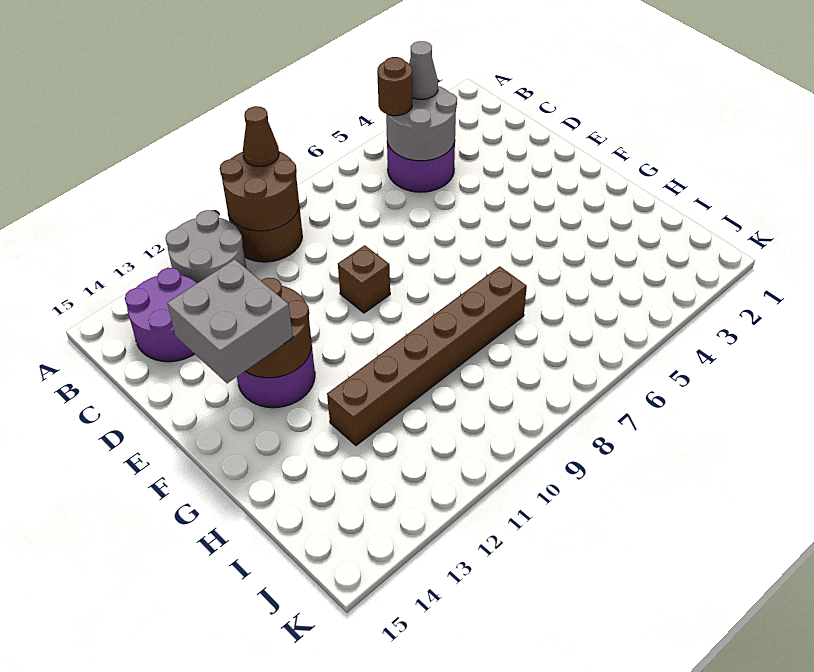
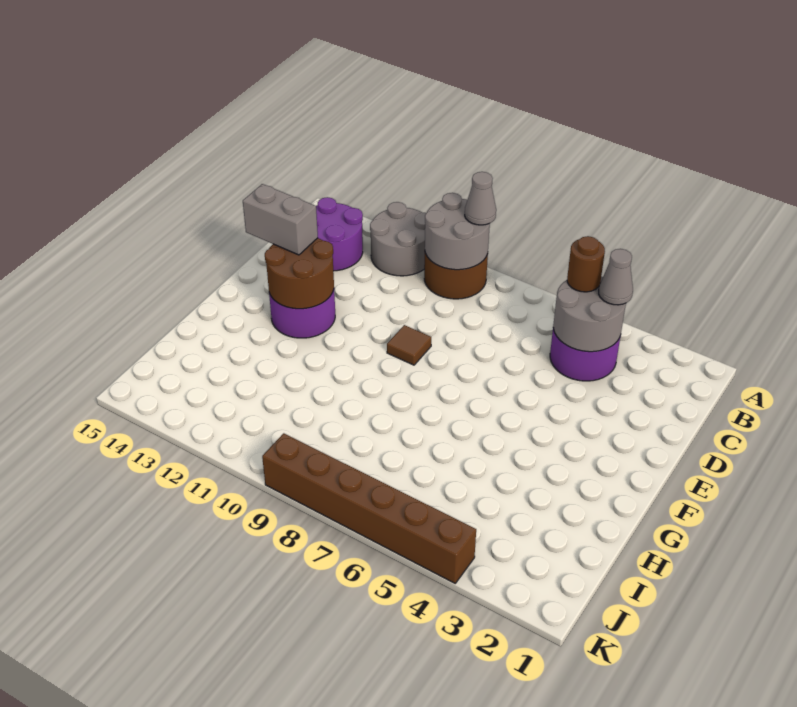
brown 2x2 round brick [220,151,299,231] -> grey 2x2 round brick [425,193,490,270]
brown 1x1 cone [243,106,279,166] -> grey 1x1 cone [465,172,496,225]
brown 1x1 brick [338,245,390,313] -> brown 1x1 tile [387,325,431,365]
grey 2x2 brick [167,259,293,383] -> grey 1x2 brick [243,184,318,255]
brown 1x6 brick [327,266,527,445] -> brown 1x6 brick moved to [262,433,476,583]

